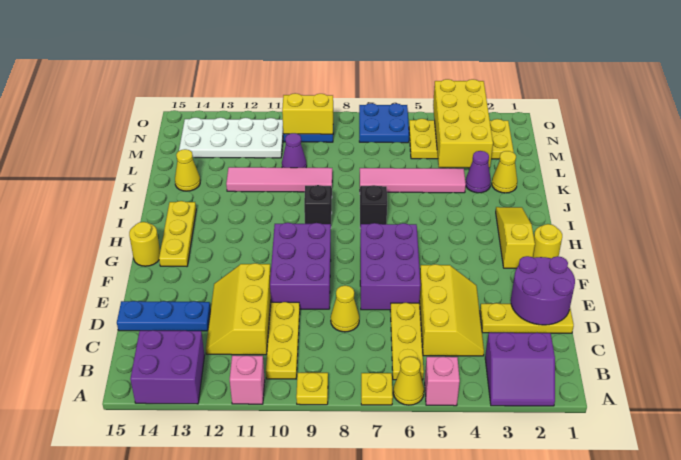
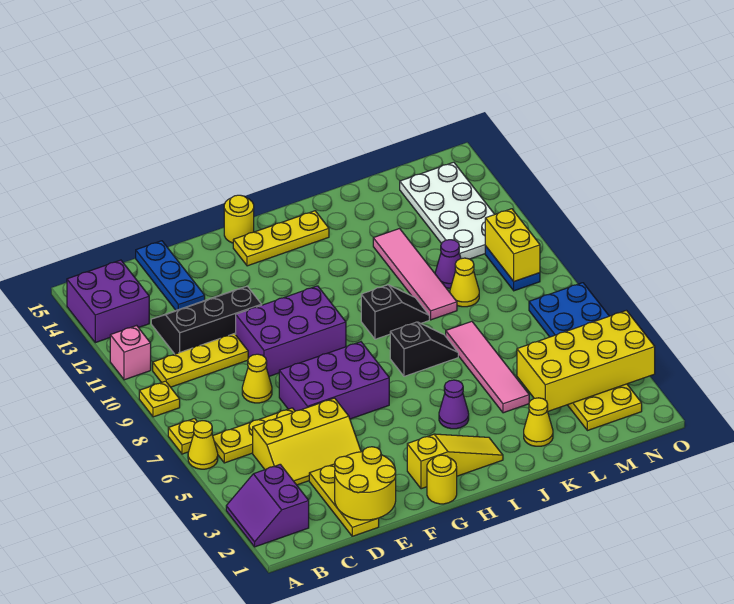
pink 1x1 brick [425,357,460,406] -> none
yellow 2x3 slope [206,263,271,355] -> black 2x3 slope [151,286,262,354]
purple 2x2 round brick [511,256,575,325] -> yellow 2x2 round brick [335,447,396,520]
purple 1x1 cone [465,151,491,193] -> purple 1x1 cone moved to [439,380,469,429]
yellow 1x1 cone [175,149,200,191] -> yellow 1x1 cone moved to [450,258,479,307]

